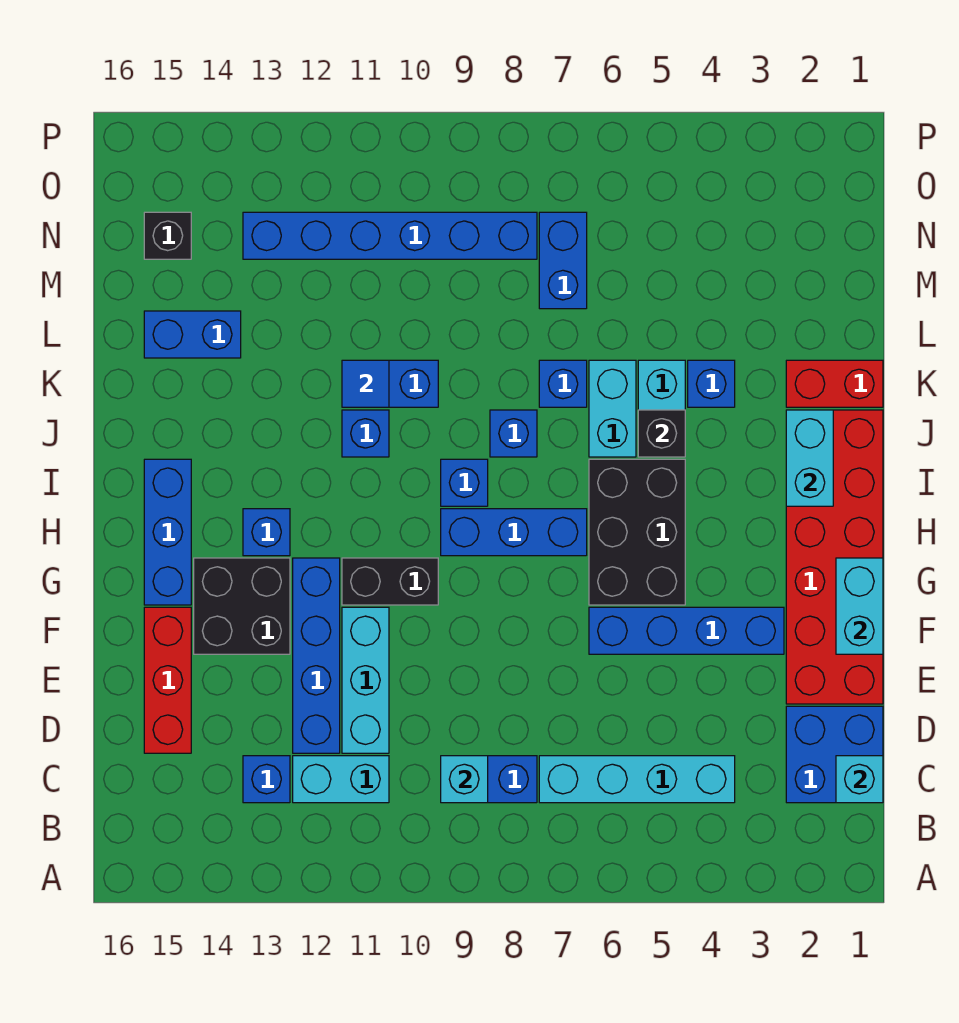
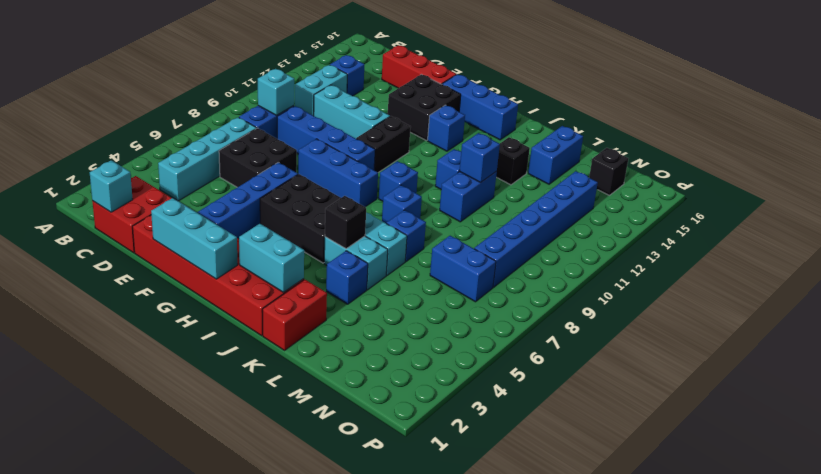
blue 2x2 brick [786,706,883,803] -> red 2x2 brick [92,176,172,253]
none -> black 2x2 brick [219,128,297,187]
blue 1x4 brick [293,558,340,753] -> blue 1x4 brick moved to [277,106,375,170]
cyan 1x2 brick [836,558,883,654] -> cyan 1x3 brick [151,198,238,279]
blue 1x3 brick [441,509,587,556] -> blue 1x3 brick turned to [298,139,378,207]
blue 1x1 tile [342,360,389,407] -> blue 1x1 brick [459,133,500,182]
none -> black 1x1 brick [496,137,530,185]

